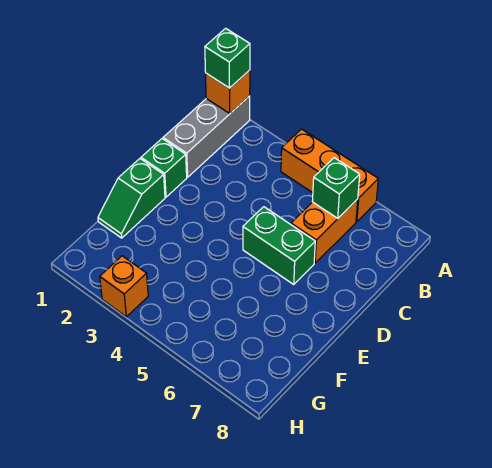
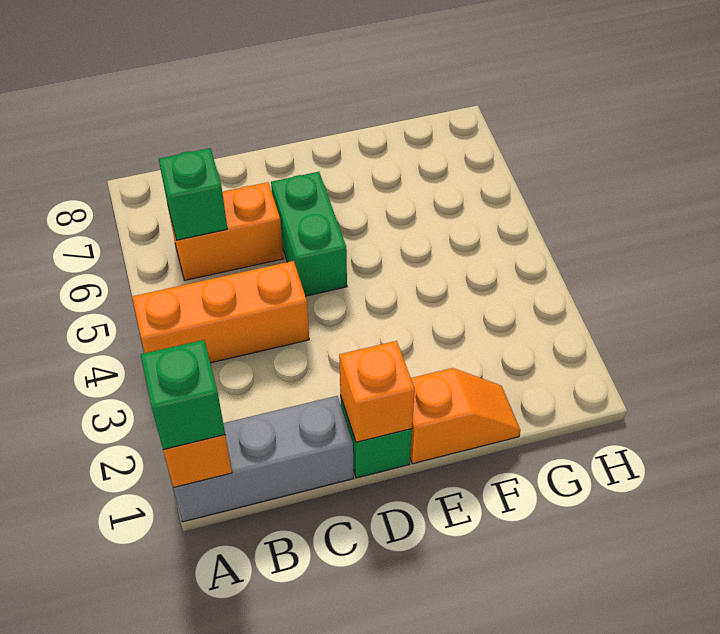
orange 1x3 brick [281,129,378,222] -> orange 1x3 brick turned to [132,261,309,363]
green 1x2 slope [98,159,165,238] -> orange 1x2 slope [410,368,520,464]
orange 1x1 brick [100,256,148,317] -> orange 1x1 brick moved to [339,341,415,442]

